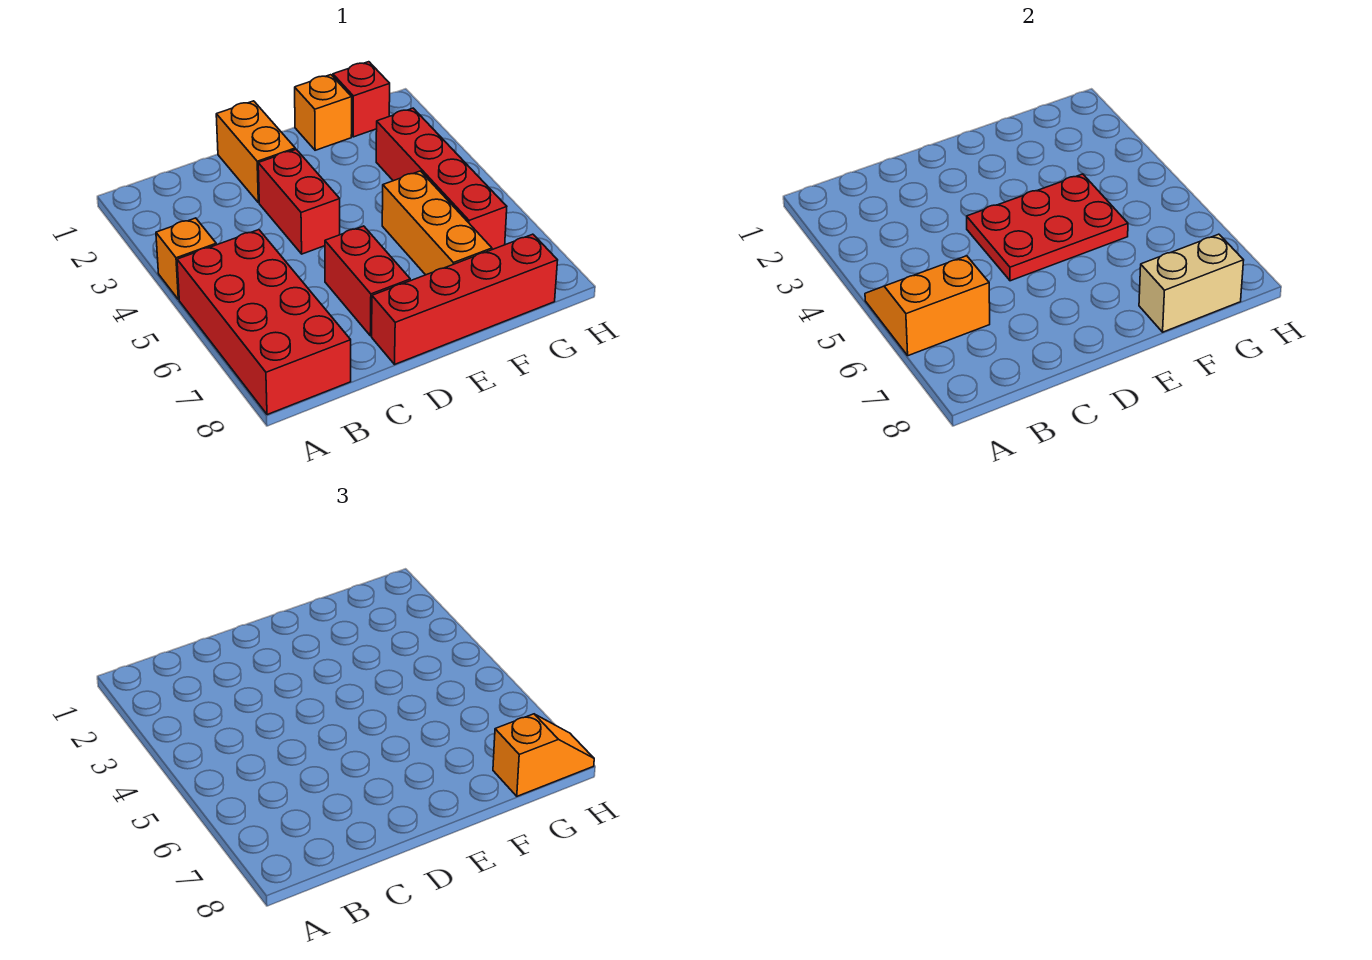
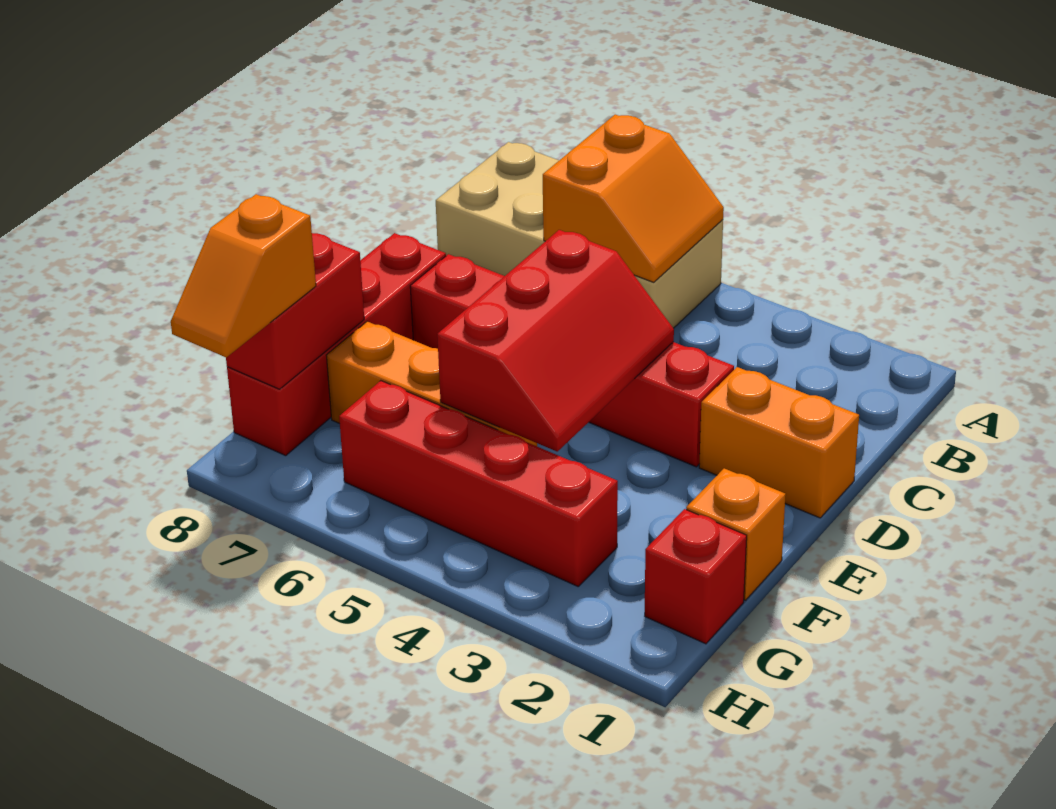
orange 1x1 brick [156,218,216,300] -> none
red 2x4 brick [177,230,351,415] -> tan 2x4 brick [436,142,723,328]
red 2x3 plate [967,174,1128,281] -> red 2x3 slope [437,230,674,451]
tan 1x2 brick [1139,234,1244,332] -> red 1x2 brick [226,233,364,389]

